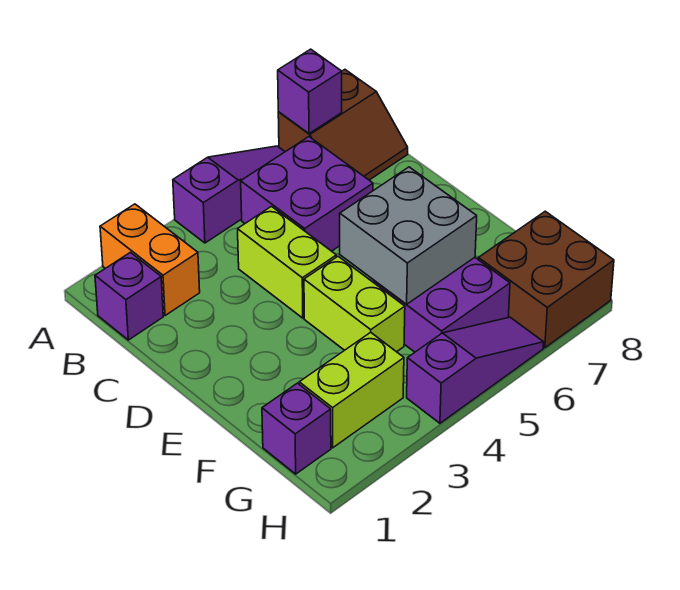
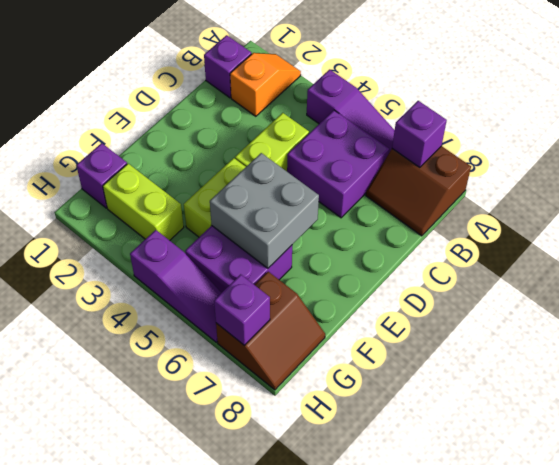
orange 1x2 brick [100,204,200,316] -> orange 1x2 slope [230,53,301,116]
brown 2x2 brick [478,211,614,348] -> brown 2x2 slope [216,272,325,390]
none -> purple 1x1 brick [214,274,270,346]

